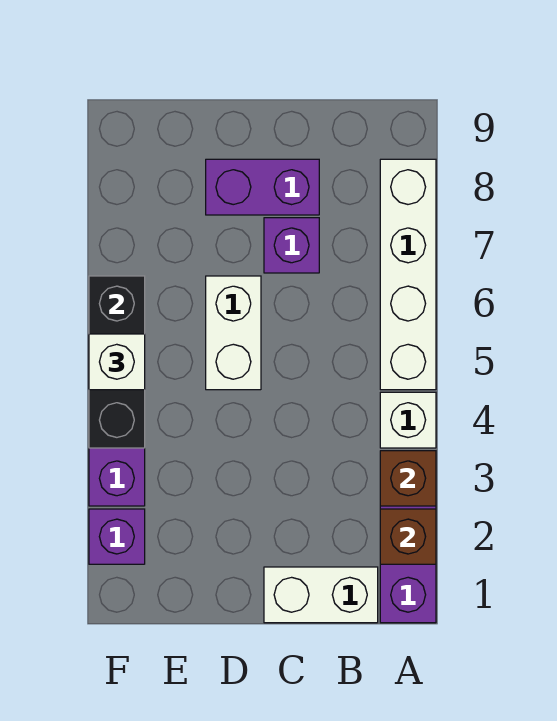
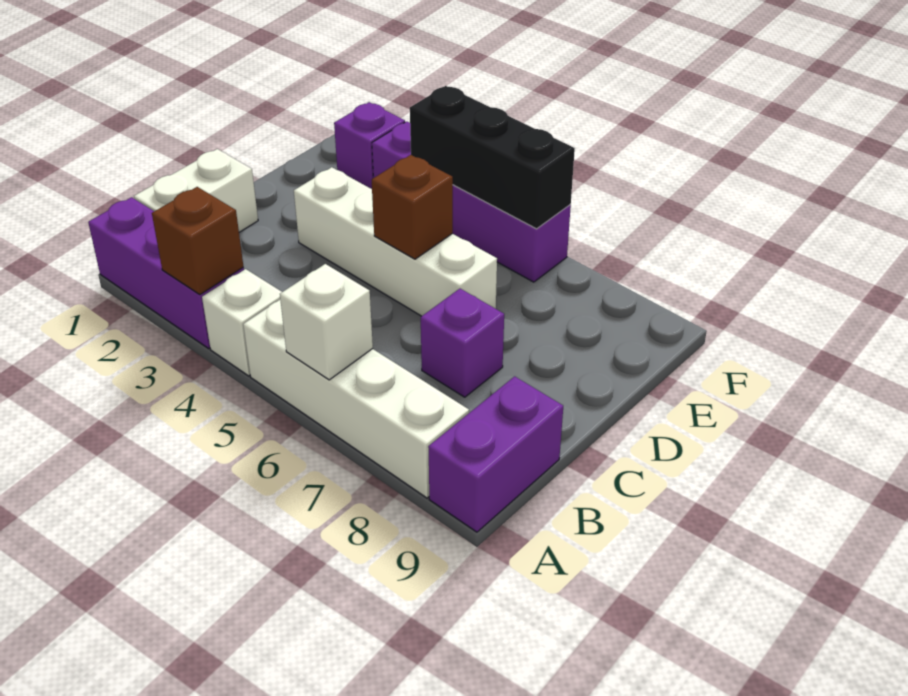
brown 1x1 brick [380,509,436,564] -> brown 1x1 brick moved to [372,155,453,259]
purple 1x2 brick [206,159,319,215] -> purple 1x2 brick moved to [428,376,563,532]
white 1x2 brick [206,276,261,390] -> white 1x4 brick [294,167,497,316]
white 1x1 brick [89,334,145,390] -> white 1x1 brick moved to [280,264,373,380]

